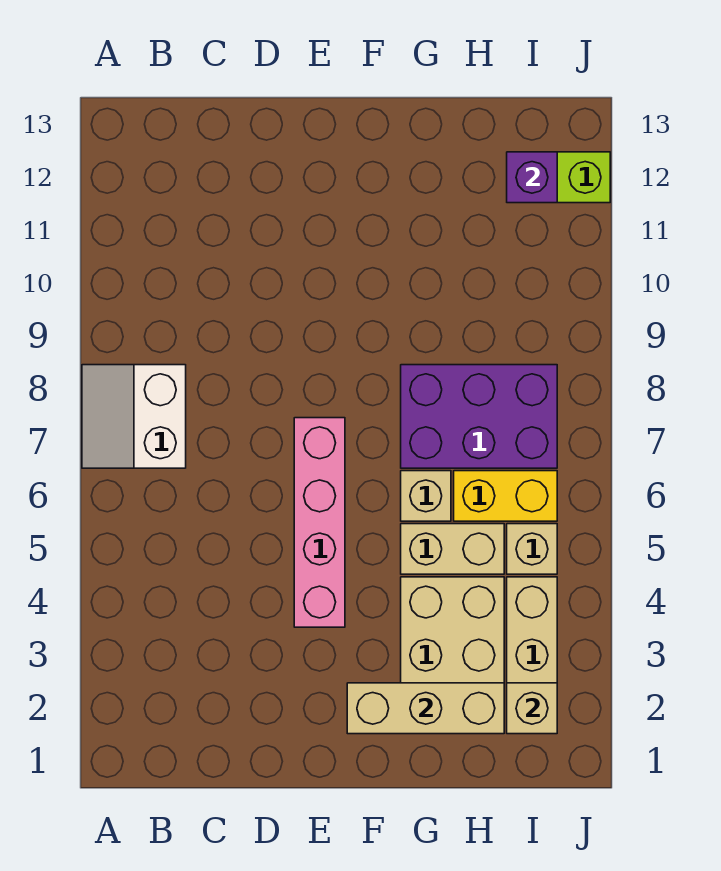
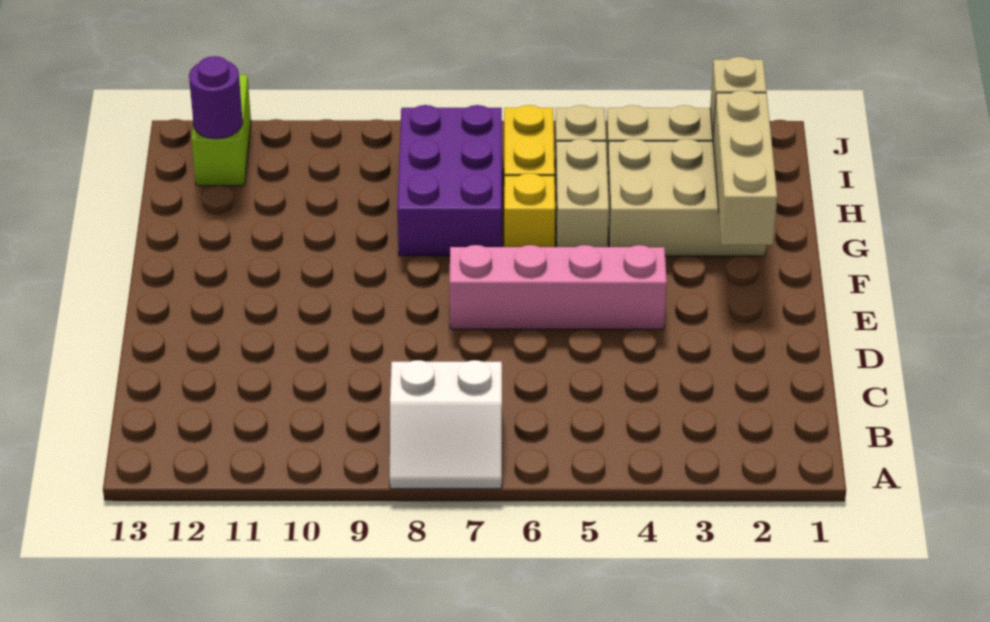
tan 1x1 brick [401,471,451,521] -> yellow 1x1 brick [504,173,555,247]
purple 1x1 brick [507,152,557,203] -> purple 1x1 round brick [189,56,243,139]

